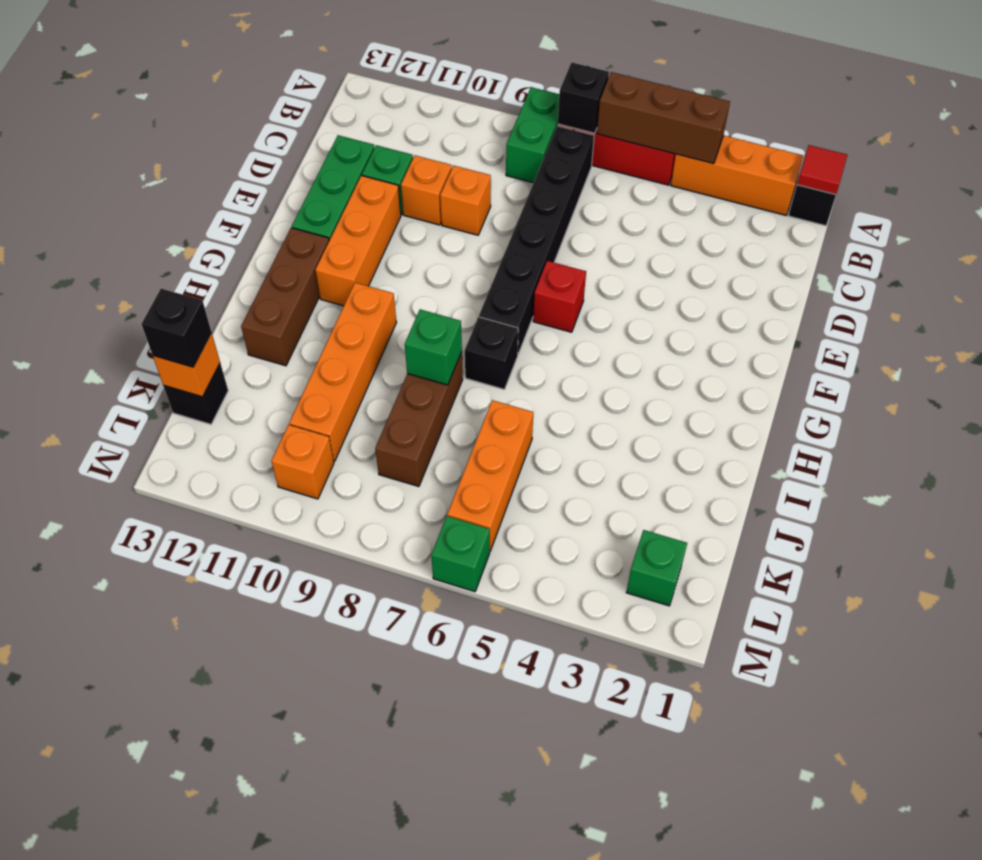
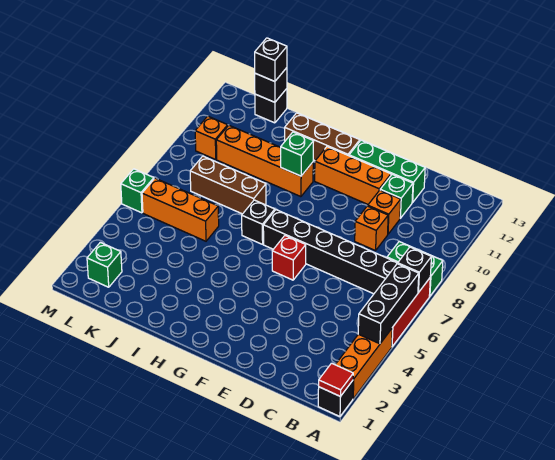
brown 1x3 brick [597,72,730,164] -> black 1x3 brick [358,264,419,344]
green 1x1 brick [405,309,462,385] -> green 1x1 brick moved to [281,132,314,176]
orange 1x1 brick [153,333,220,397] -> black 1x1 brick [255,68,287,102]

